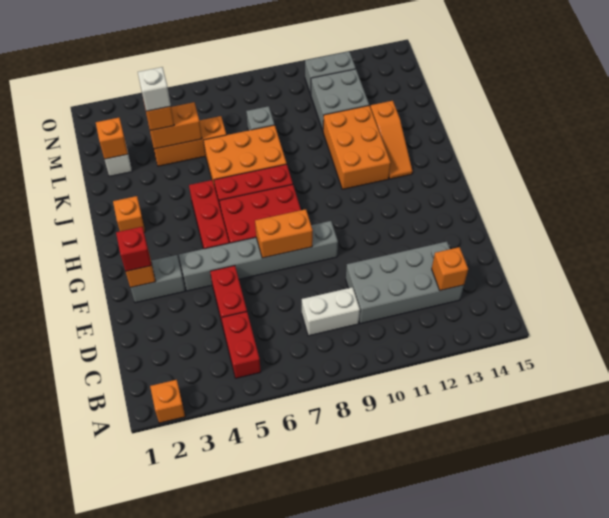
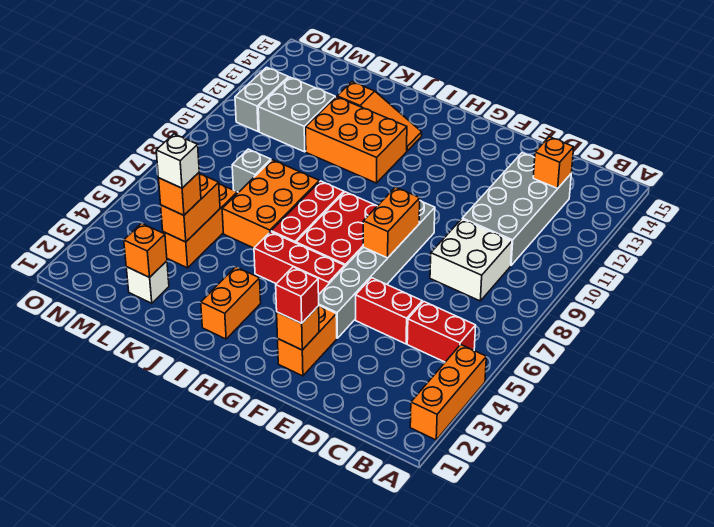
orange 1x1 brick [150,380,185,423] -> orange 1x3 brick [410,345,486,440]
white 1x2 brick [302,287,360,336] -> white 2x2 brick [430,219,512,301]
grey 1x2 brick [131,255,185,303] -> orange 1x2 brick [278,306,337,376]
orange 1x1 brick [113,196,145,232] -> orange 1x2 brick [201,267,261,339]

